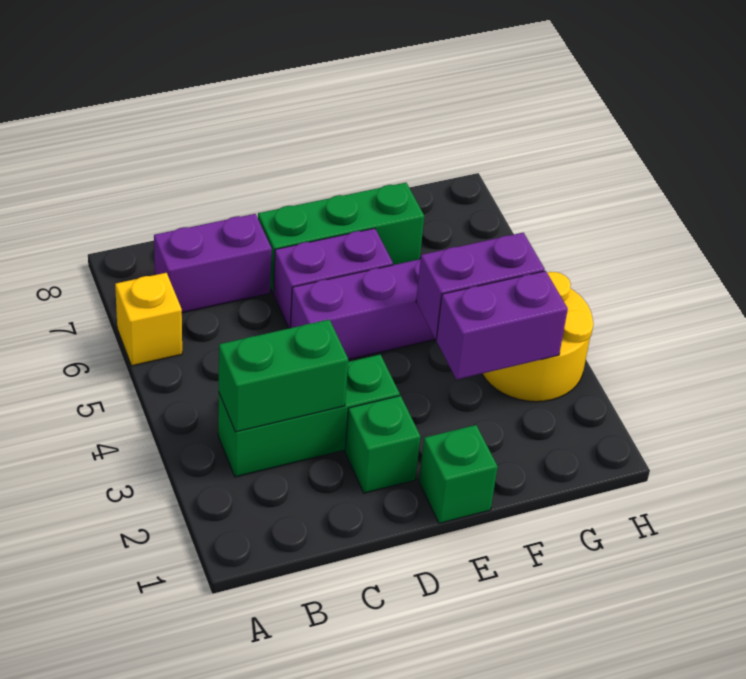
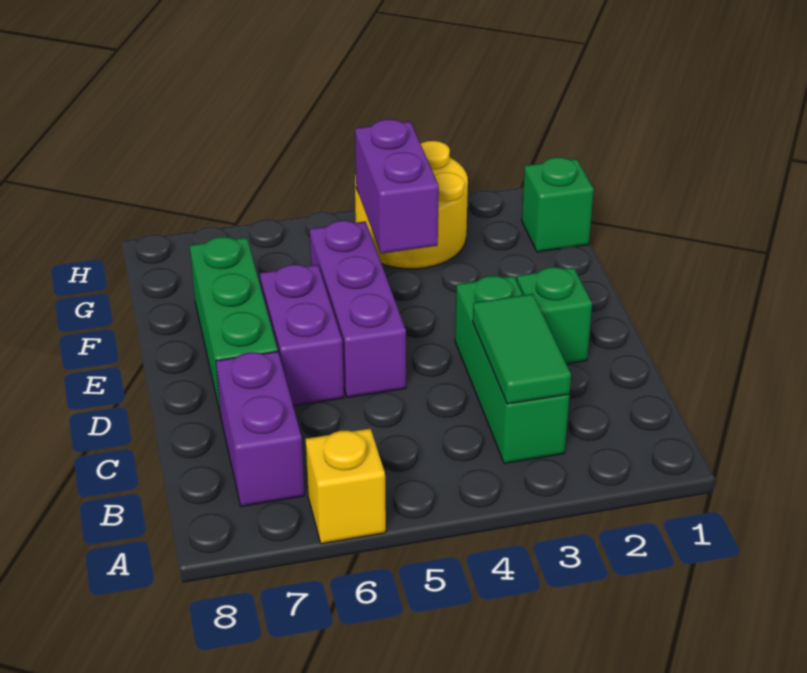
green 1x2 brick [219,319,348,432] -> green 1x2 tile [473,294,571,404]
green 1x1 brick [419,425,498,523] -> green 1x1 brick moved to [522,157,594,252]
purple 1x2 brick [436,271,568,380] -> none

